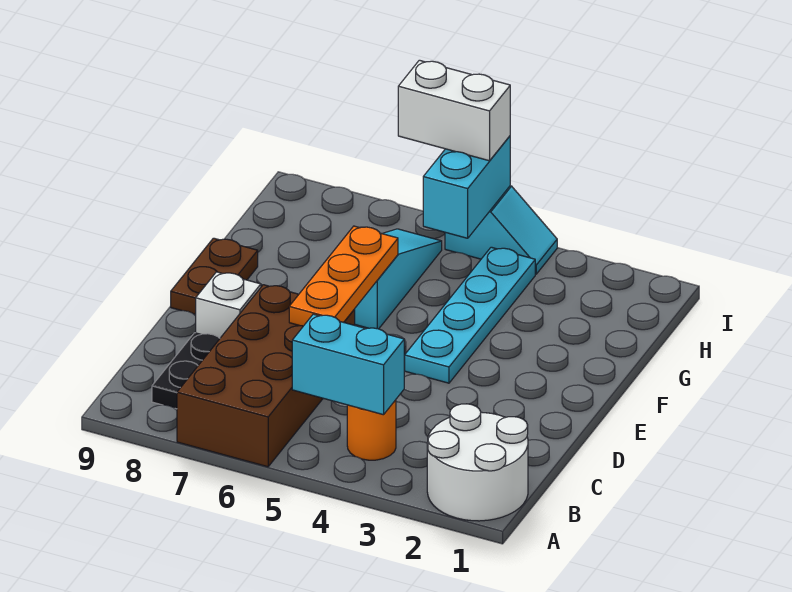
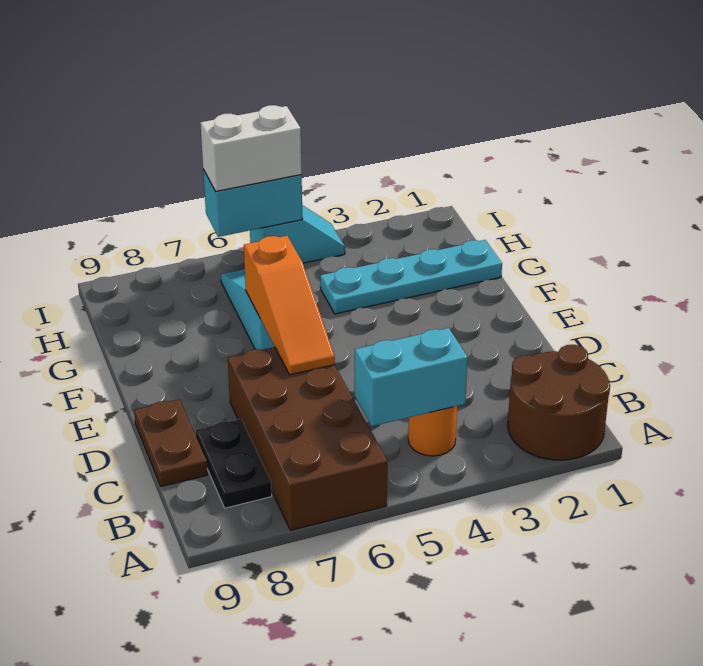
white 2x2 round brick [427,404,528,521] -> brown 2x2 round brick [508,345,610,460]
orange 1x3 plate [289,226,398,326] -> orange 1x3 slope [244,236,335,375]
white 1x1 brick [196,272,261,338] -> none
cyan 1x4 plate [405,247,535,383] -> cyan 1x4 plate turned to [320,240,502,314]
brown 1x2 plate [171,238,258,314] -> brown 1x2 plate moved to [134,399,208,486]
cyan 1x2 brick [423,136,510,238] -> cyan 1x2 brick turned to [203,170,303,237]

